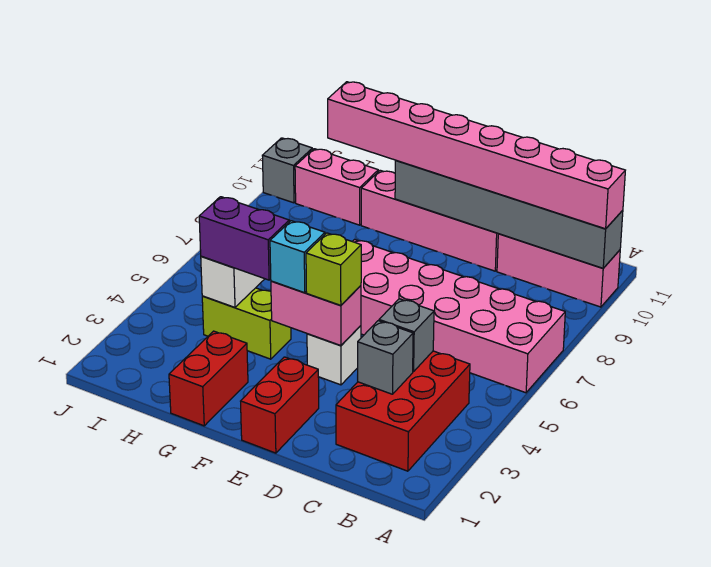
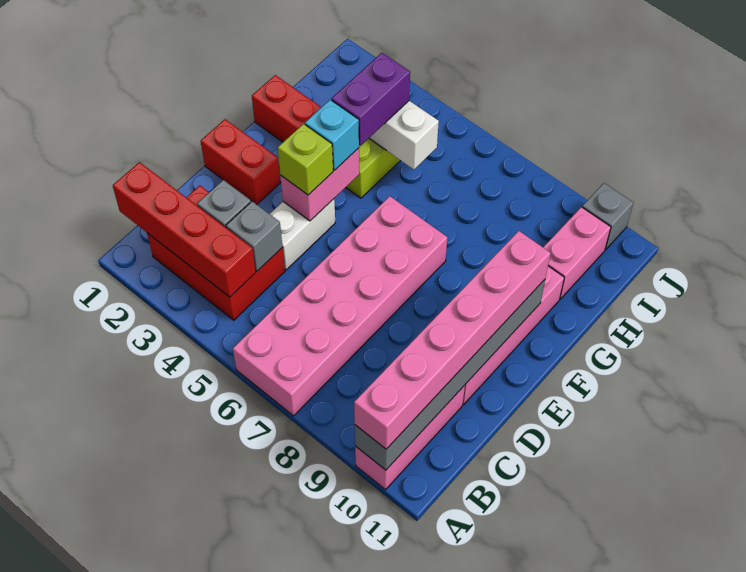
pink 1x8 brick [328,82,625,229] -> pink 1x6 brick [354,231,551,449]
none -> red 1x4 brick [113,162,256,297]
white 1x1 brick [307,326,361,385] -> white 1x2 brick [270,199,335,270]

